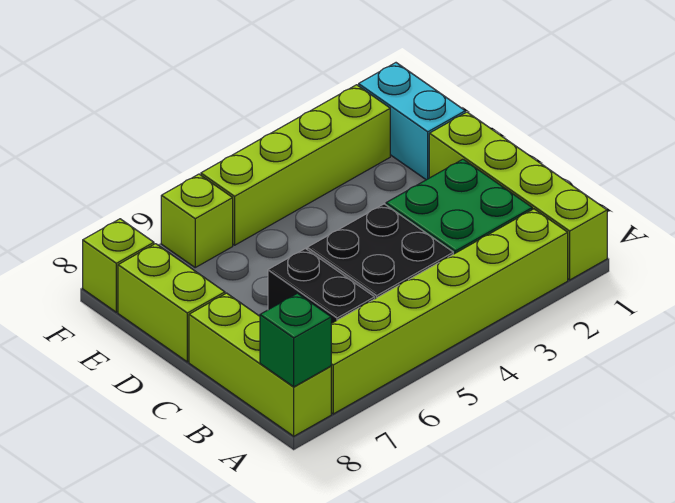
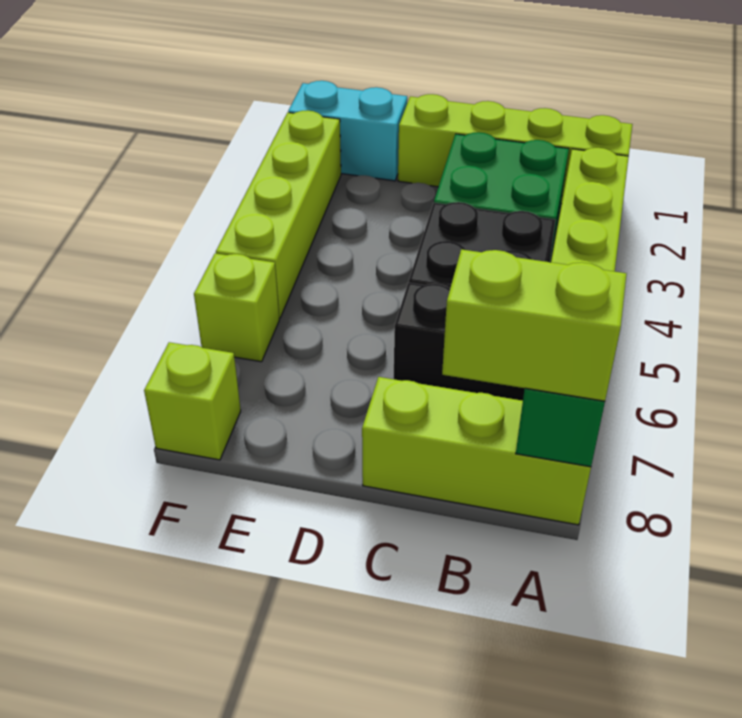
lime 1x2 brick [118,244,225,362] -> lime 1x2 brick moved to [442,249,626,401]

